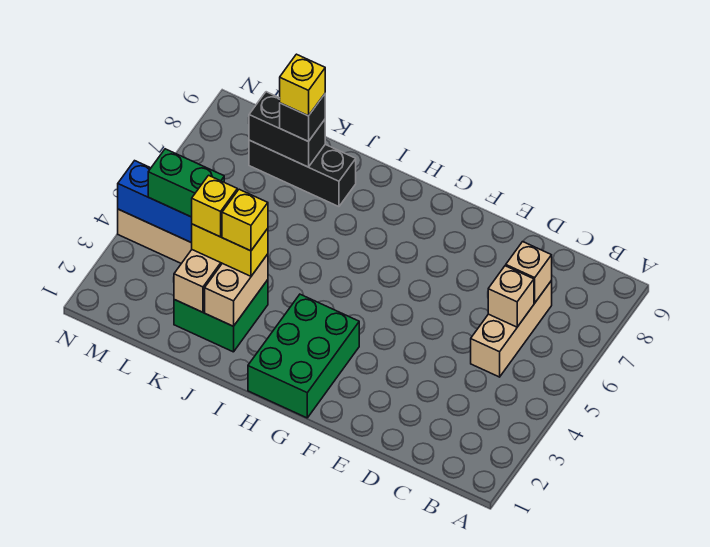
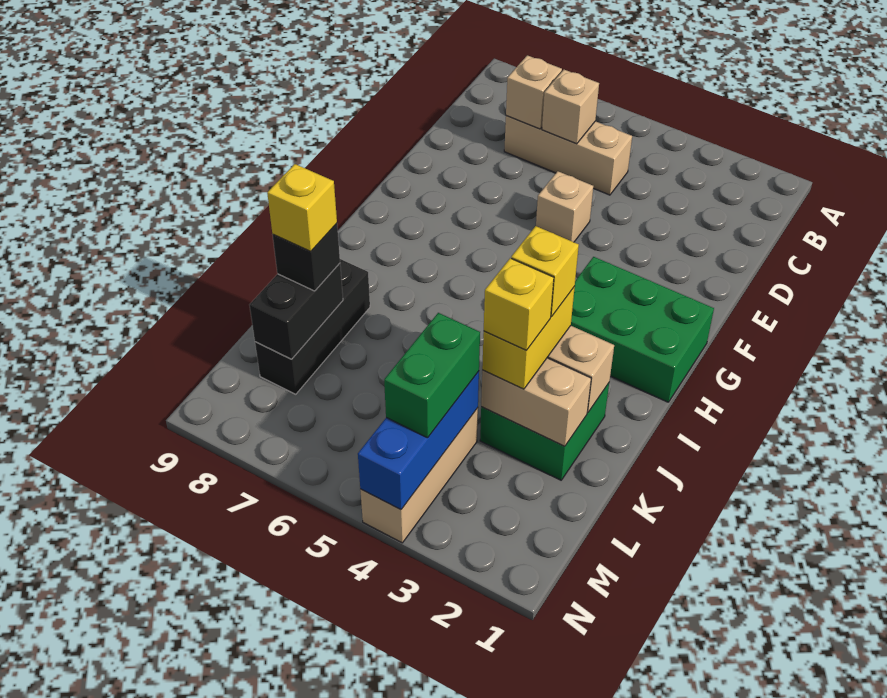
none -> tan 1x1 brick [536,171,593,242]

